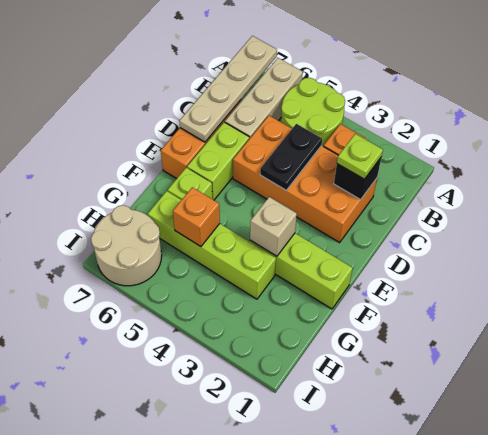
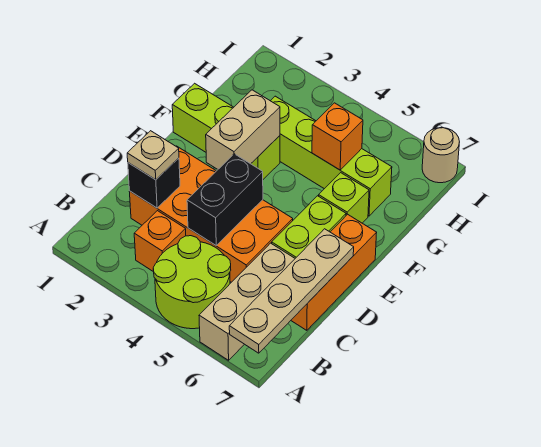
lime 1x1 plate [337,134,383,179] -> tan 1x1 plate [127,131,179,180]
black 1x2 plate [260,124,322,190] -> black 1x2 brick [187,154,263,245]
tan 1x1 brick [250,197,297,256] -> tan 1x2 brick [206,90,280,169]
tan 2x2 round brick [91,205,162,286] -> tan 1x1 round brick [422,128,459,183]

